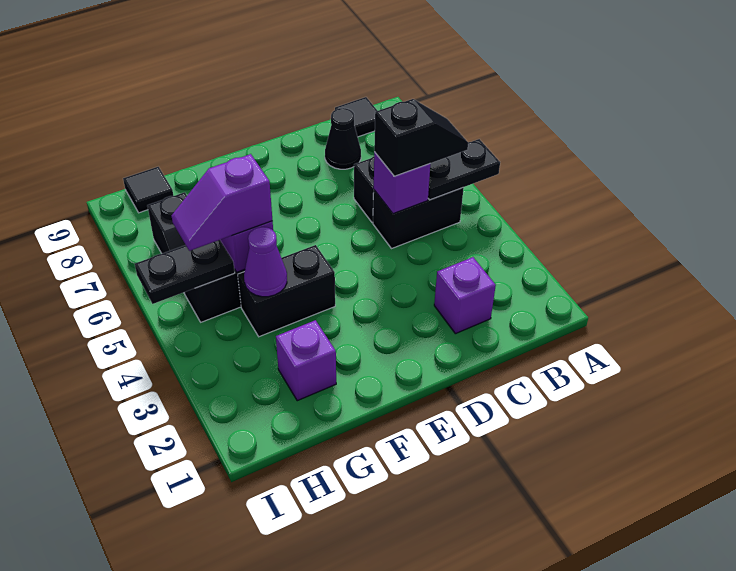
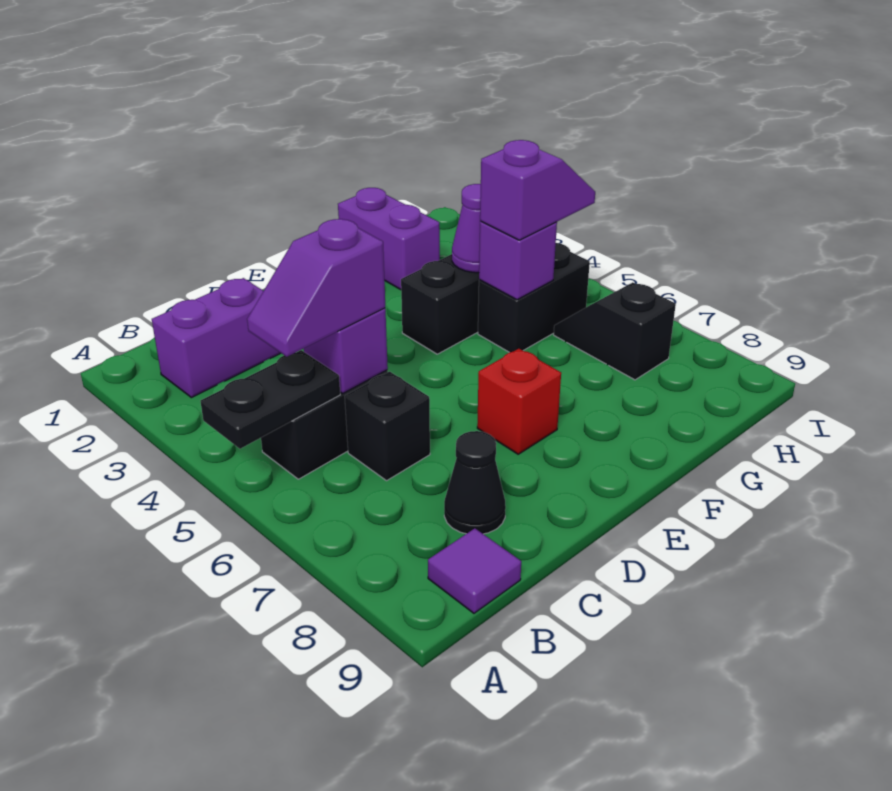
black 1x2 slope [374,99,468,176] -> purple 1x2 slope [247,219,385,357]
black 1x1 tile [335,97,377,137] -> purple 1x1 tile [428,528,521,613]
purple 1x1 brick [434,257,496,334] -> purple 1x2 brick [152,278,280,398]
none -> red 1x1 brick [477,349,561,454]
purple 1x1 brick [276,320,336,401] -> purple 1x2 brick [338,188,440,290]
black 1x2 plate [135,240,235,304] -> none
black 1x1 tile [123,167,173,213] -> none

